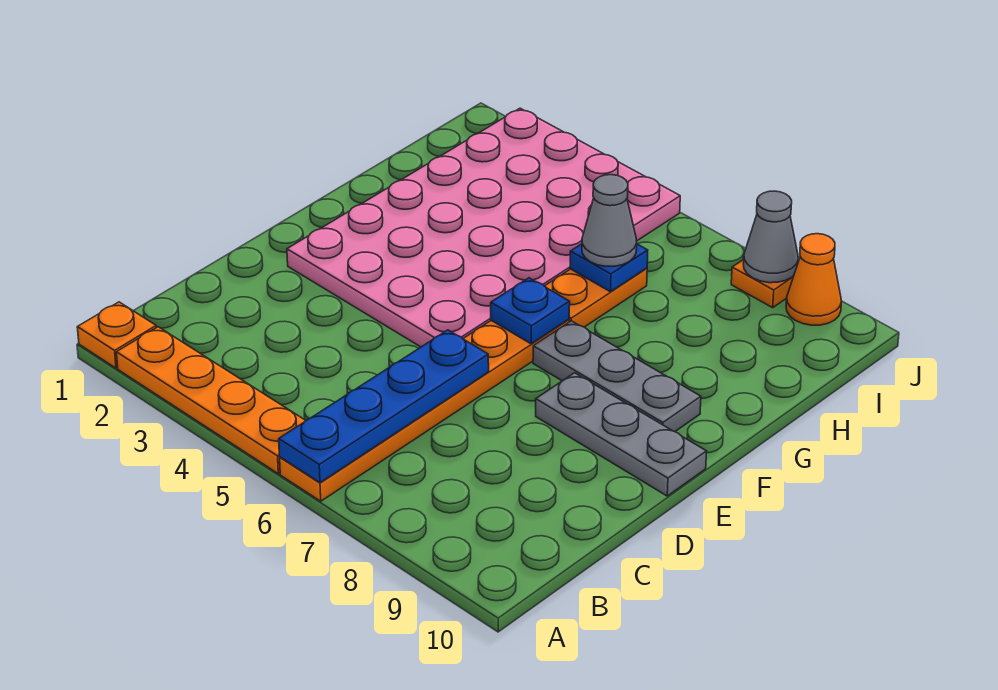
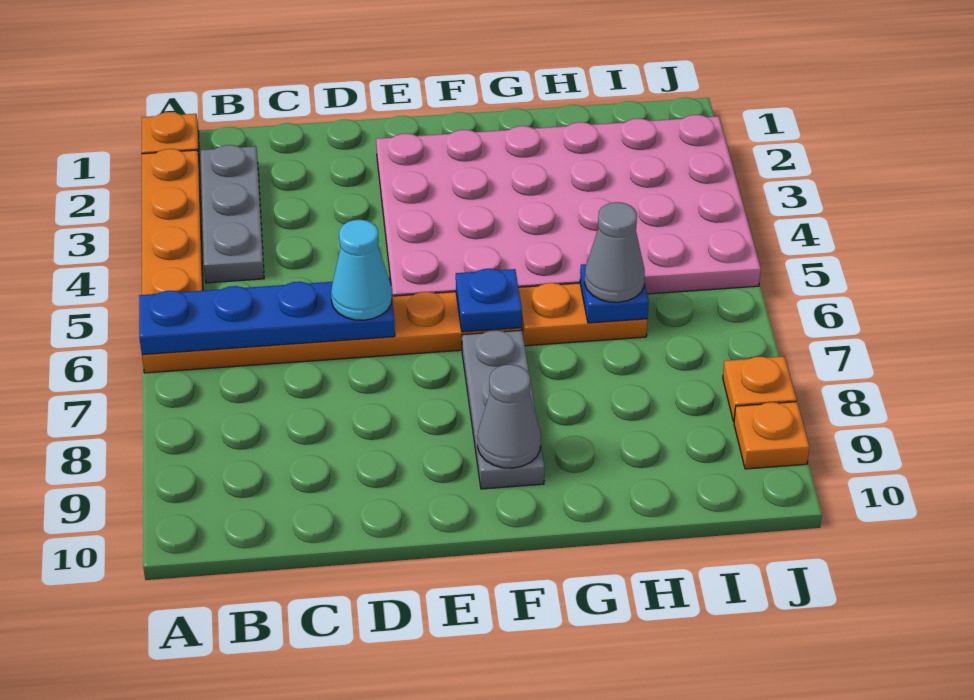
none -> cyan 1x1 cone [331,220,392,320]
grey 1x3 plate [536,373,707,496] -> grey 1x3 plate moved to [201,145,264,283]
grey 1x1 cone [743,191,798,283] -> grey 1x1 cone moved to [478,364,541,468]
orange 1x1 cone [786,234,842,325] -> orange 1x1 plate [734,402,809,469]

